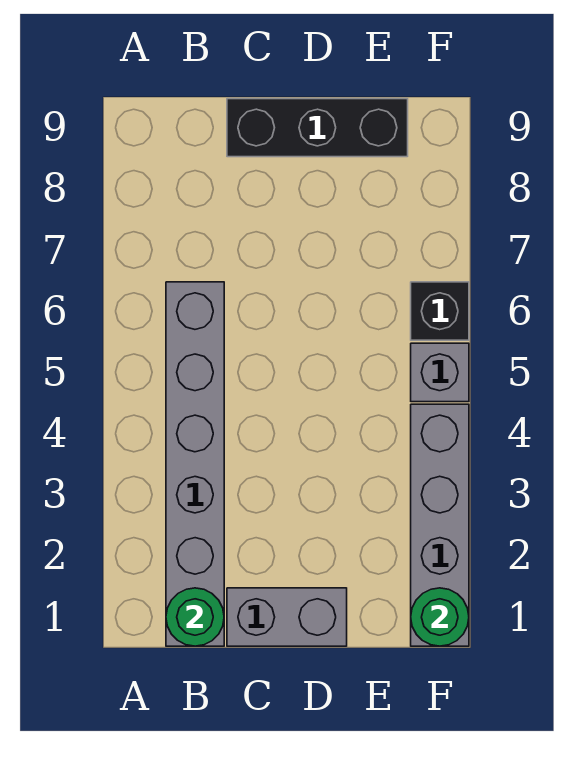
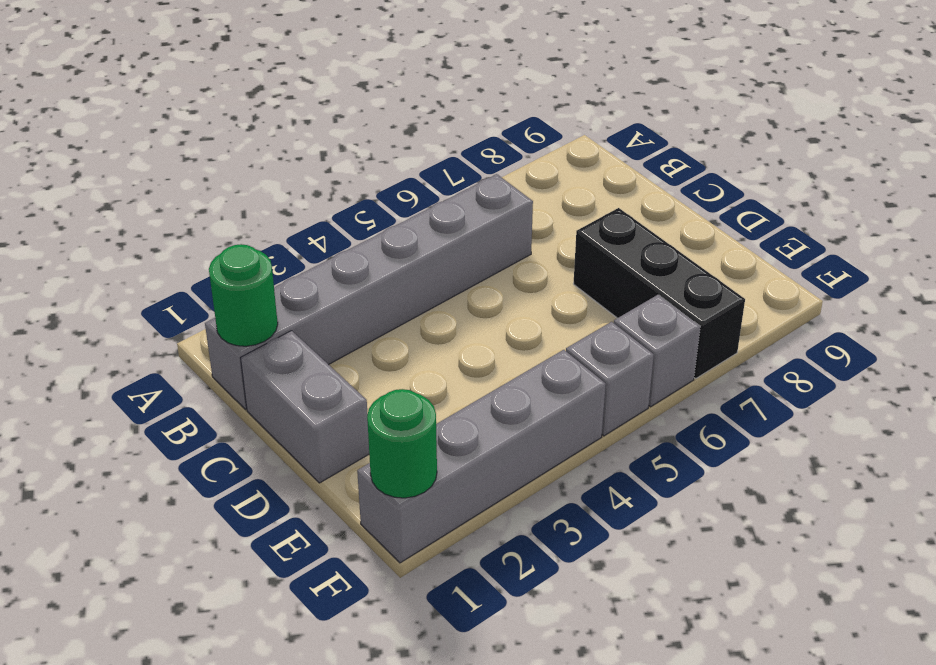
black 1x3 brick [227,99,408,157] -> black 1x3 brick moved to [573,208,745,378]
black 1x1 brick [411,282,469,340] -> grey 1x1 brick [614,295,700,407]

